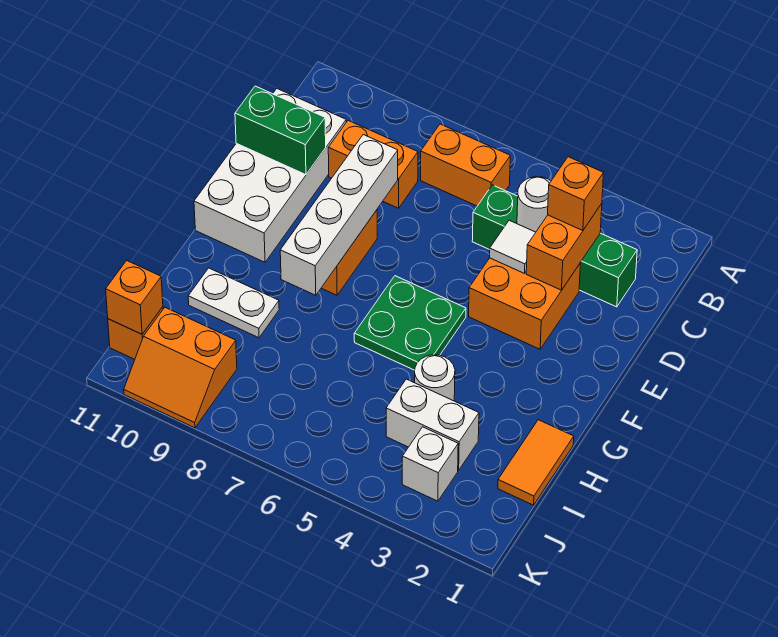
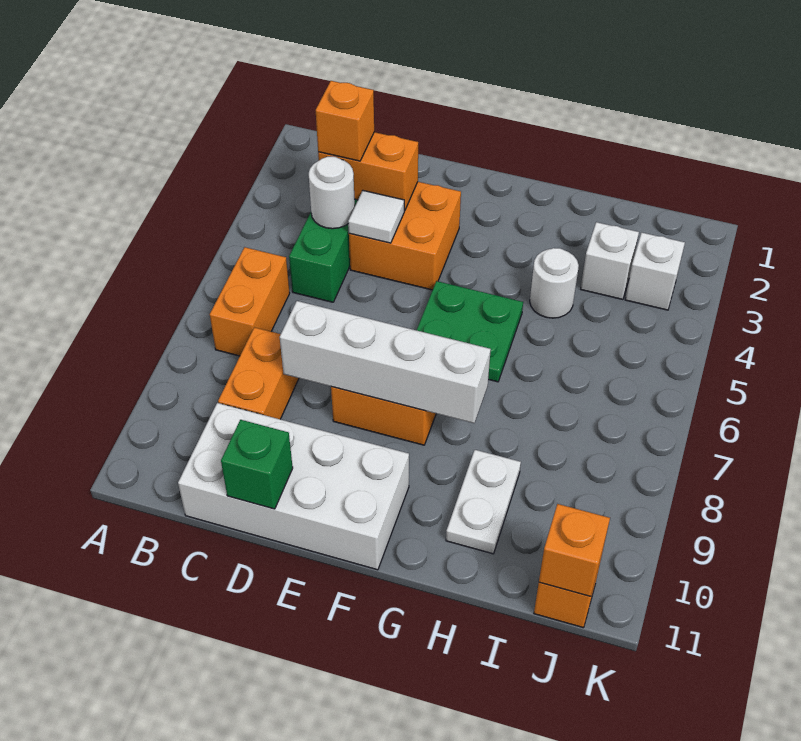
green 1x2 brick [235,86,326,175] -> green 1x1 brick [221,420,293,509]
orange 1x2 tile [498,420,574,505] -> none
white 1x2 brick [386,379,479,470] -> white 1x1 brick [581,222,639,300]
orange 2x2 slope [124,307,237,428] -> none

